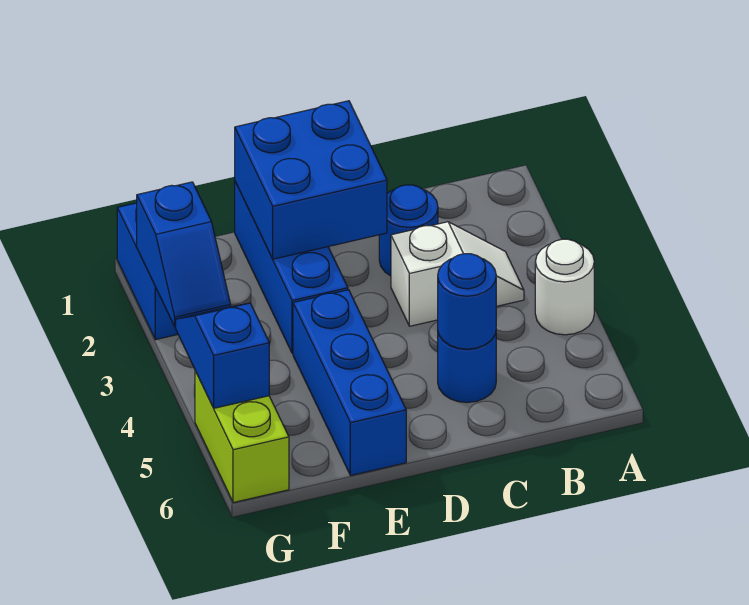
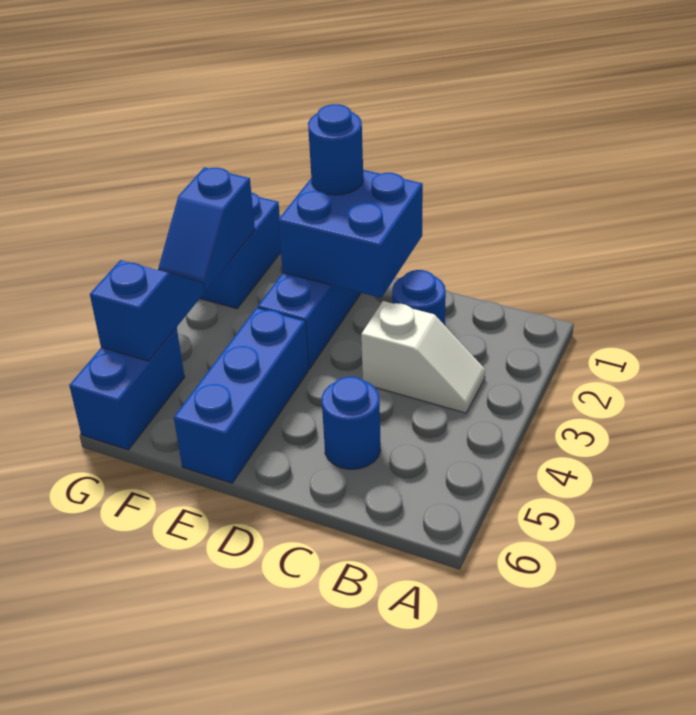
white 1x1 round brick [535,239,594,335] -> none
blue 1x1 round brick [438,254,496,349] -> blue 1x1 round brick moved to [308,104,363,195]
lime 1x2 brick [195,371,289,503] -> blue 1x2 brick [69,327,185,450]

